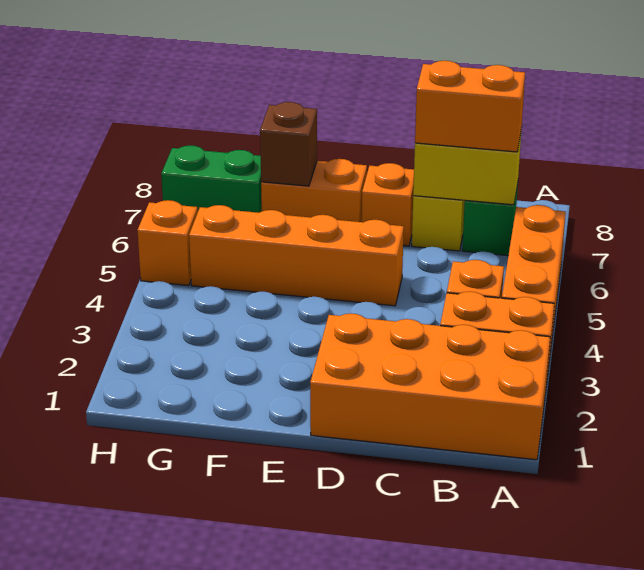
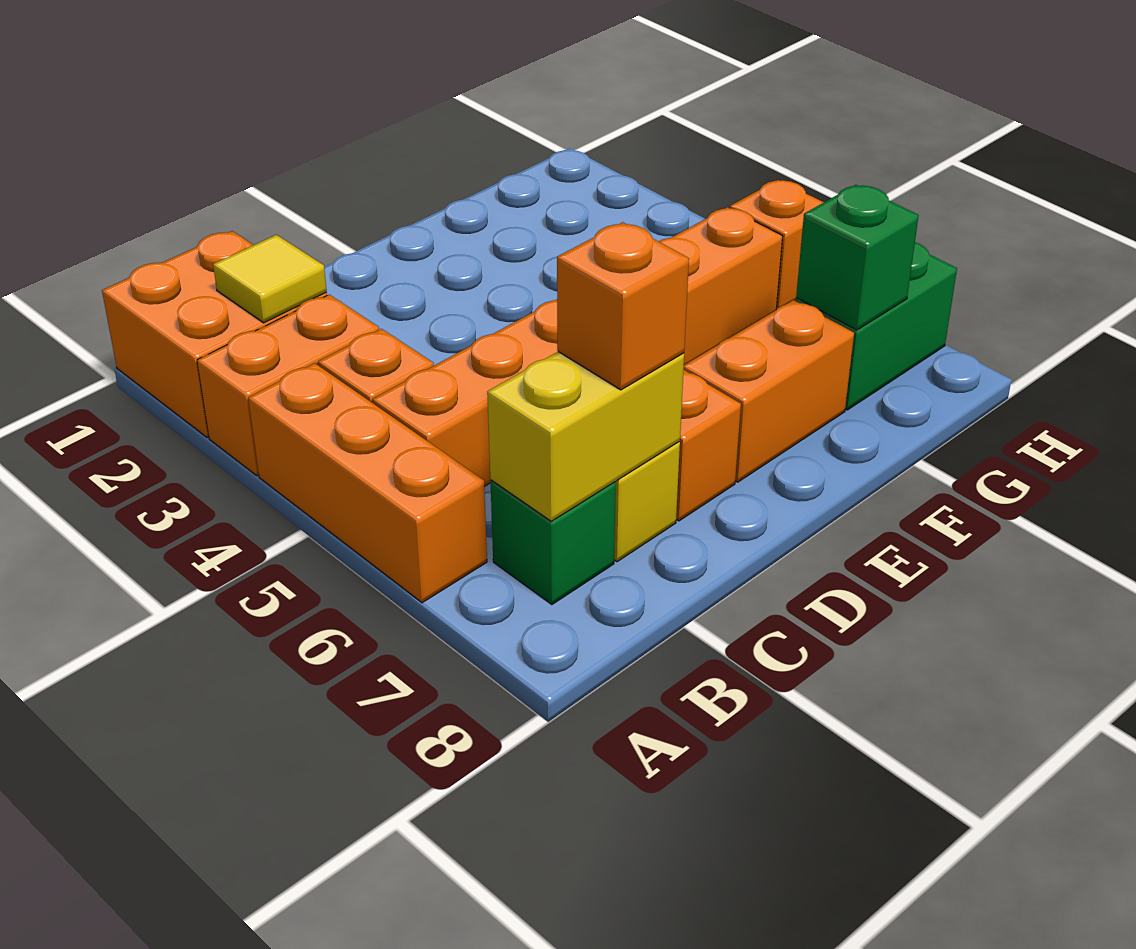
orange 2x4 brick [310,314,550,460] -> orange 2x2 brick [102,231,327,437]
none -> yellow 1x1 tile [213,235,327,323]
orange 1x2 brick [415,61,525,152] -> orange 1x1 brick [557,222,689,390]
orange 1x4 brick [189,205,404,306] -> orange 1x6 brick [373,207,783,486]
brown 1x1 brick [260,102,317,186] -> none
none -> green 1x1 brick [796,185,919,330]

